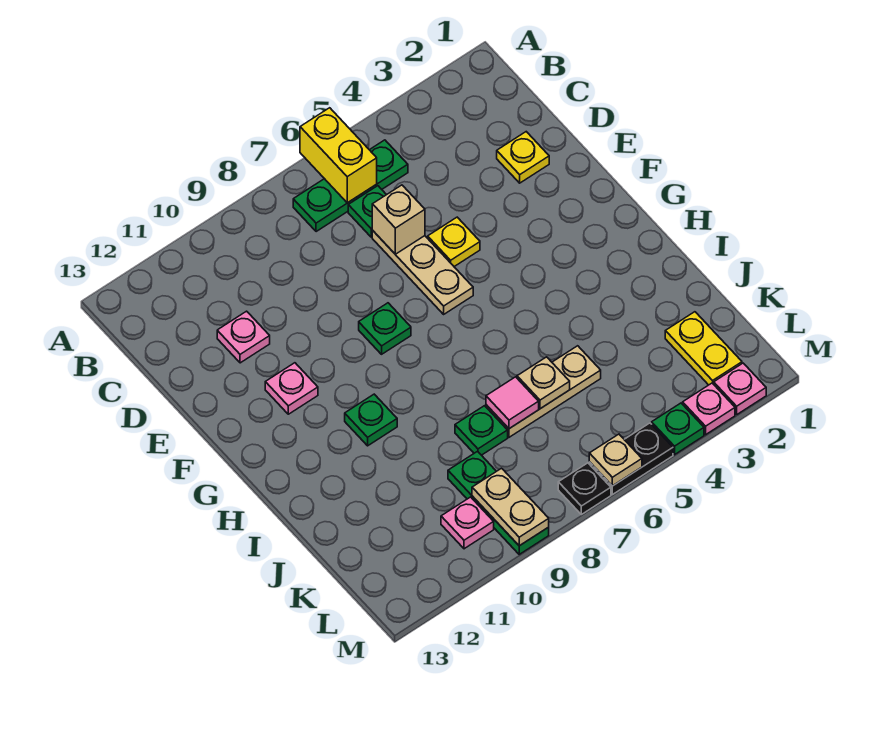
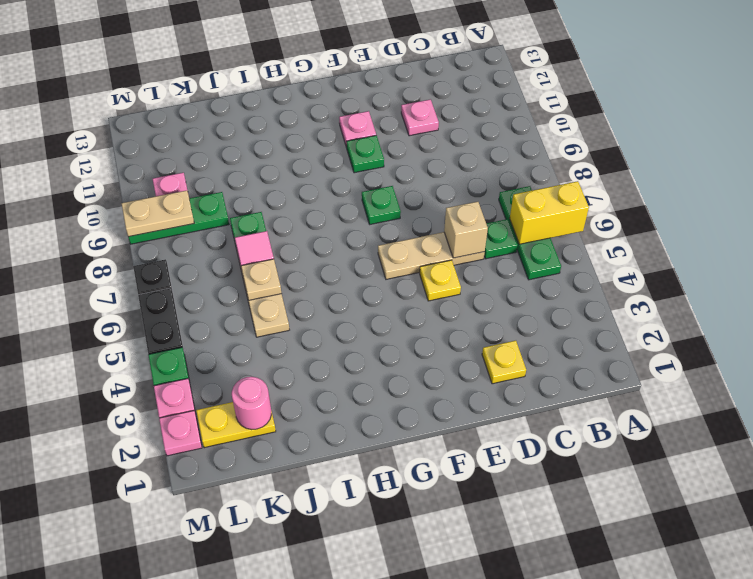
green 1x1 plate [345,394,397,446] -> green 1x1 plate moved to [347,135,384,173]
none -> pink 1x1 round brick [232,377,271,430]
tan 1x1 plate [589,434,642,486] -> none

